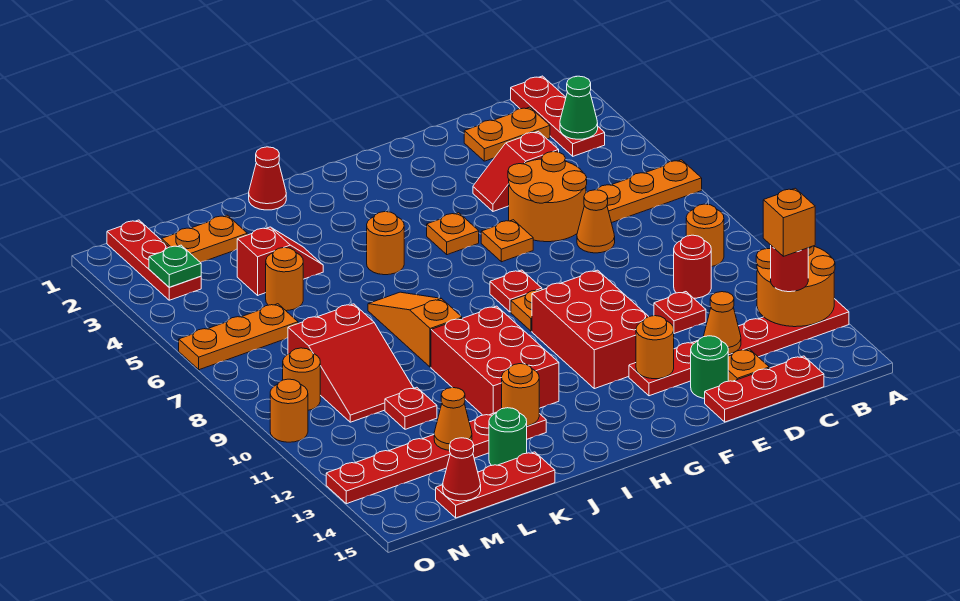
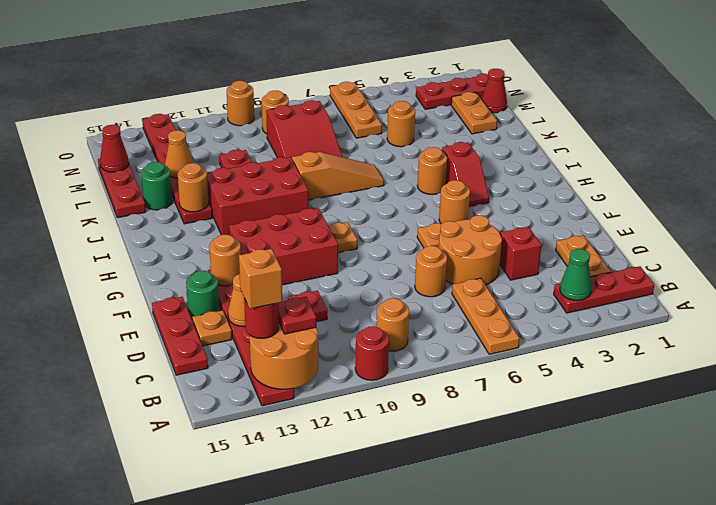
red 1x1 round brick [674,235,711,298] -> red 1x1 round brick moved to [355,326,389,380]
orange 1x1 cone [577,190,615,253] -> orange 1x1 round brick [415,246,447,297]
orange 1x1 plate [427,213,479,255] -> orange 1x1 round brick [439,180,470,223]
red 1x1 plate [490,270,542,312] -> red 1x1 plate moved to [278,297,316,334]
red 1x1 cone [249,147,286,210] -> red 1x1 cone moved to [481,69,507,113]
red 1x2 slope [237,227,323,295] -> red 1x2 slope moved to [442,142,489,207]
red 2x3 slope [288,304,414,422] -> red 2x3 slope turned to [266,100,342,159]
green 1x1 plate [149,245,201,287] -> none

